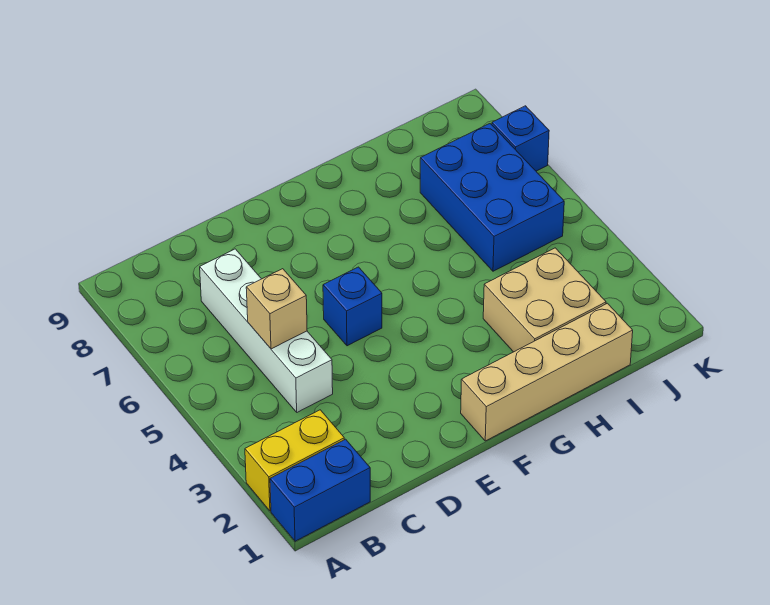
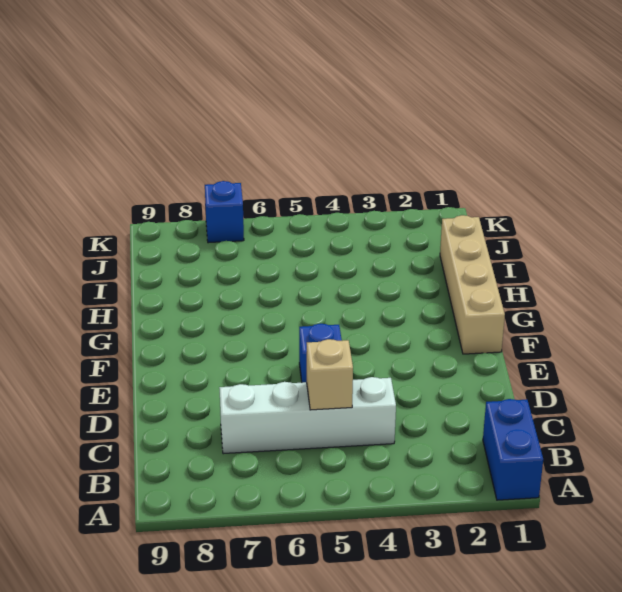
yellow 1x2 brick [245,410,345,511] -> none
tan 2x2 brick [483,248,606,352] -> none
blue 2x3 brick [420,124,564,271] -> none

